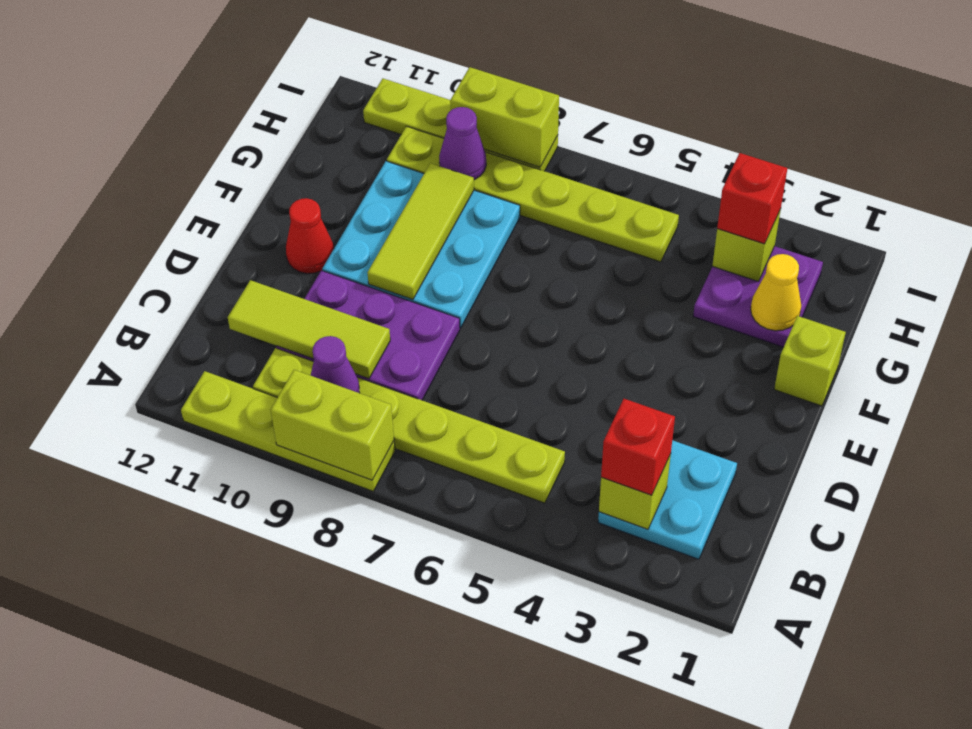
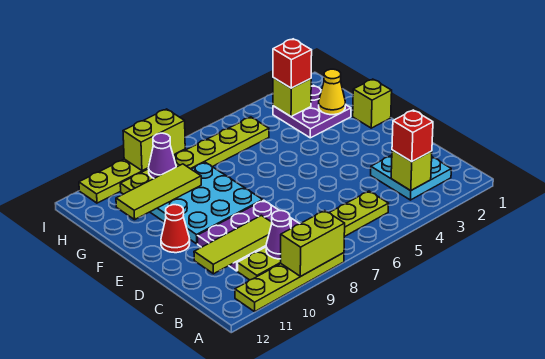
lime 1x3 tile [367,163,474,300] -> lime 1x3 tile turned to [116,164,201,220]

